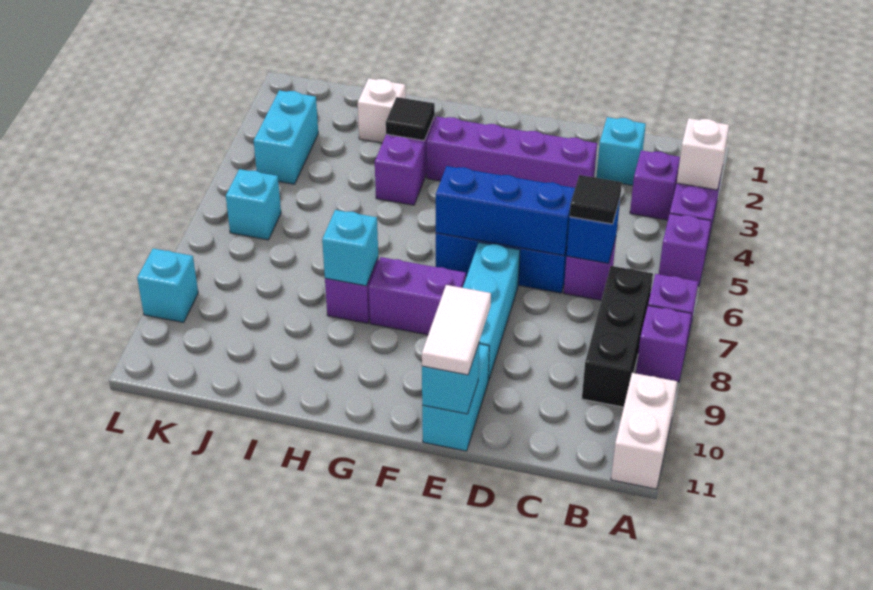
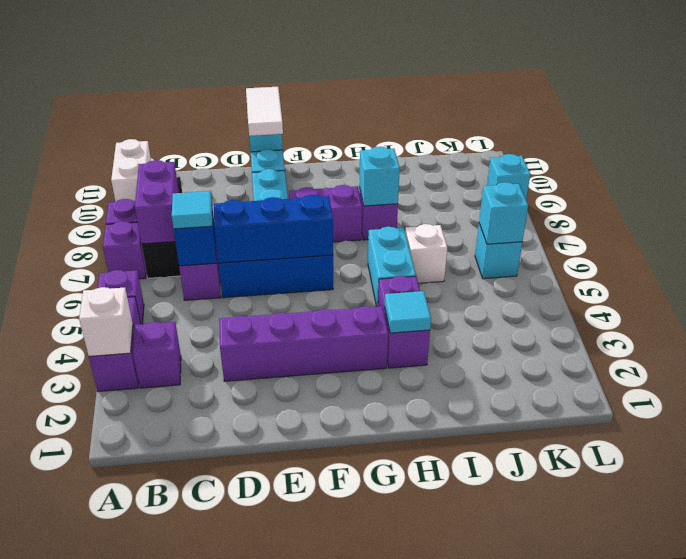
none -> purple 1x2 brick [135,160,179,244]
cyan 1x1 brick [596,117,646,185] -> cyan 1x1 brick moved to [479,182,528,244]
black 1x1 tile [570,175,622,224] -> cyan 1x1 tile [172,191,212,229]
black 1x1 tile [386,97,435,141] -> cyan 1x1 tile [385,291,431,333]
white 1x1 brick [358,78,406,143] -> white 1x1 brick moved to [405,224,447,283]
cyan 1x2 brick [254,90,318,184] -> cyan 1x2 brick moved to [368,227,416,307]

